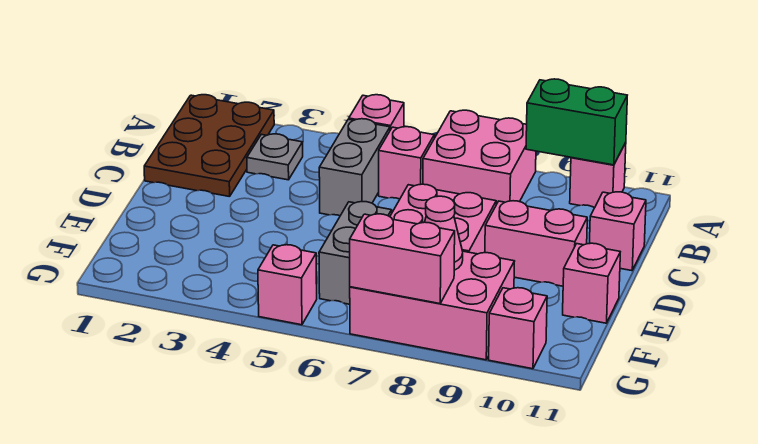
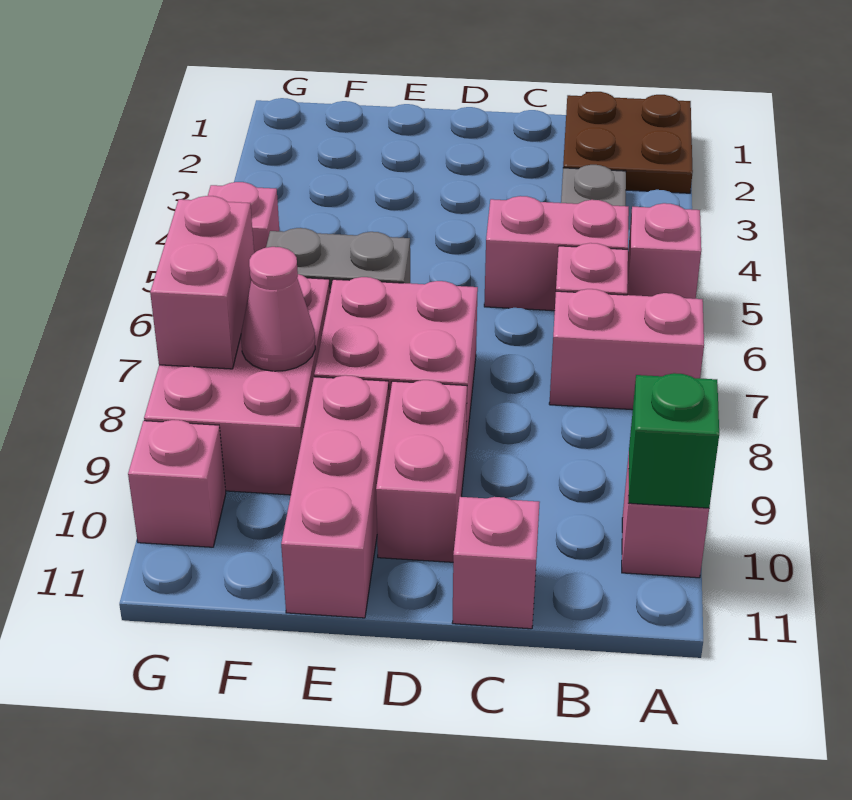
brown 2x3 plate [144,95,274,197] -> brown 2x2 plate [563,92,693,193]
pink 2x2 brick [423,110,536,204] -> pink 1x2 brick [549,289,704,410]
green 1x2 brick [526,79,627,165] -> green 1x1 brick [628,373,719,508]
grey 1x2 brick [319,119,390,216] -> pink 1x2 brick [484,196,629,311]
pink 1x1 brick [563,243,620,323] -> pink 1x3 brick [281,375,389,618]

